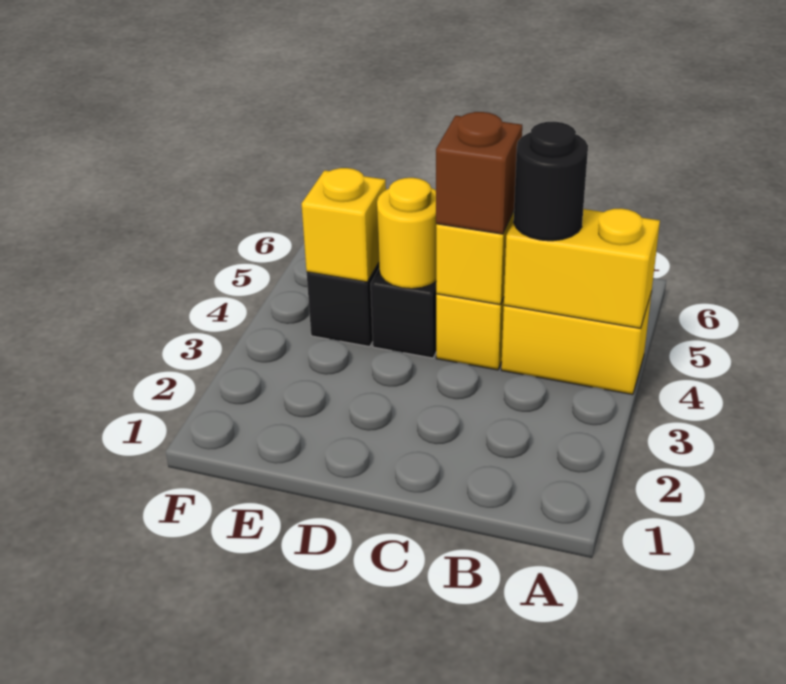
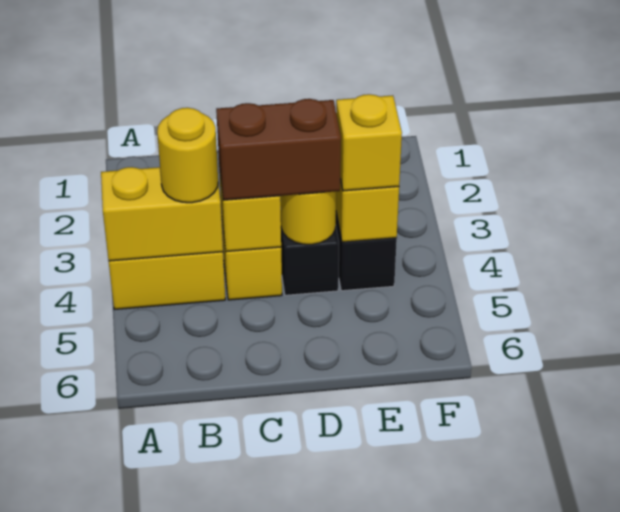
black 1x1 round brick [514,122,588,241] -> yellow 1x1 round brick [157,108,218,203]
brown 1x1 brick [436,112,522,234] -> brown 1x2 brick [216,99,341,200]
none -> yellow 1x1 brick [336,94,402,191]

